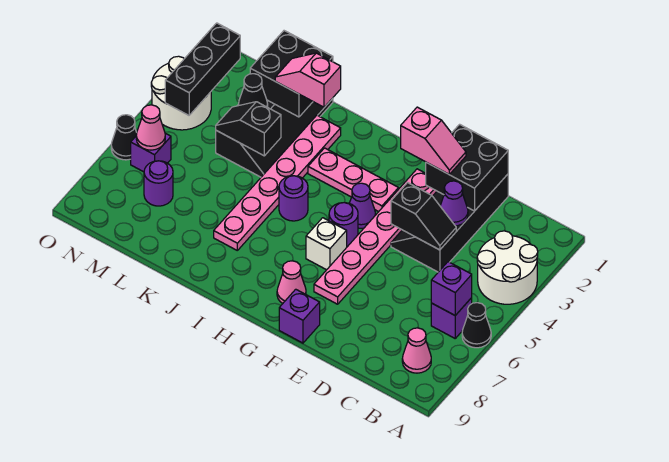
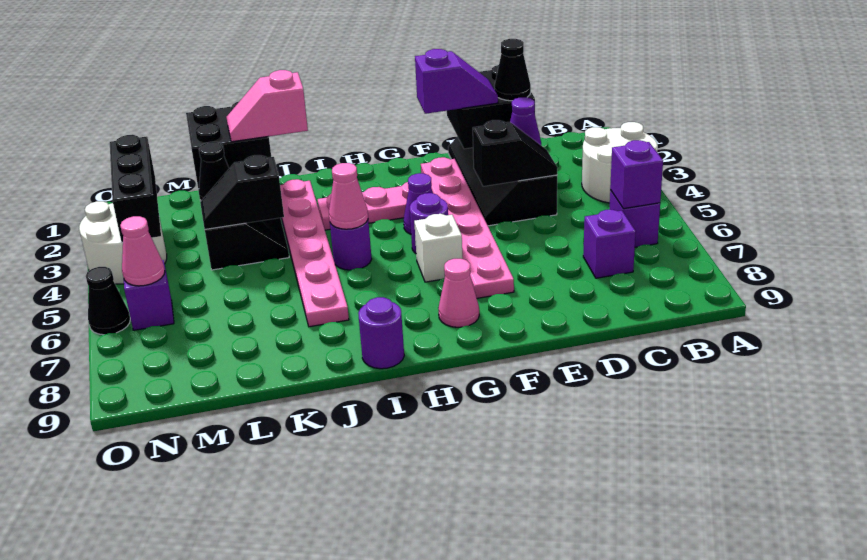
black 1x1 cone [462,303,491,348] -> black 1x1 cone moved to [494,39,531,101]
pink 1x1 cone [402,328,431,373] -> pink 1x1 cone moved to [329,163,368,229]
pink 1x2 slope [401,107,466,174] -> purple 1x2 slope [415,49,498,114]
purple 1x1 brick [279,289,320,343] -> purple 1x1 brick moved to [583,210,636,278]
purple 1x1 round brick [144,161,173,206] -> purple 1x1 round brick moved to [358,297,404,369]

